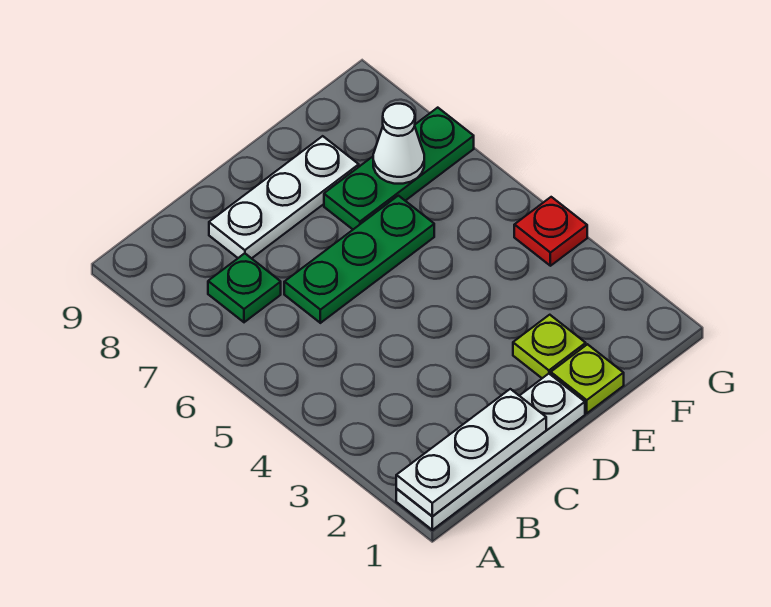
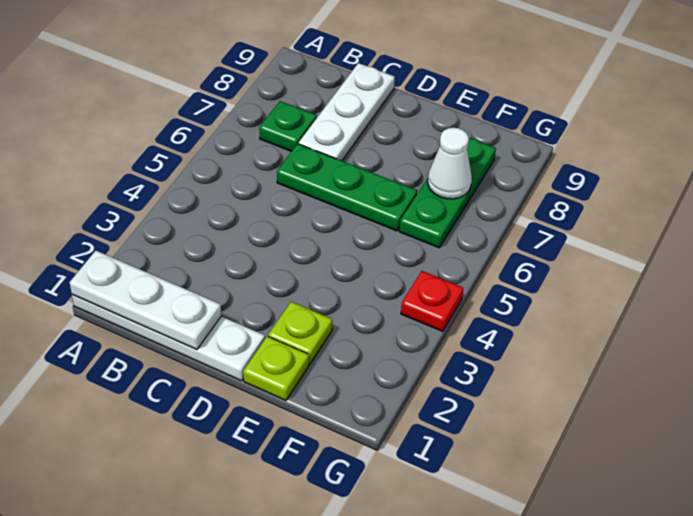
white 1x3 plate [209,136,359,258] -> white 1x3 plate turned to [299,63,395,161]
green 1x3 plate [324,108,474,229] -> green 1x3 plate turned to [399,138,496,248]

